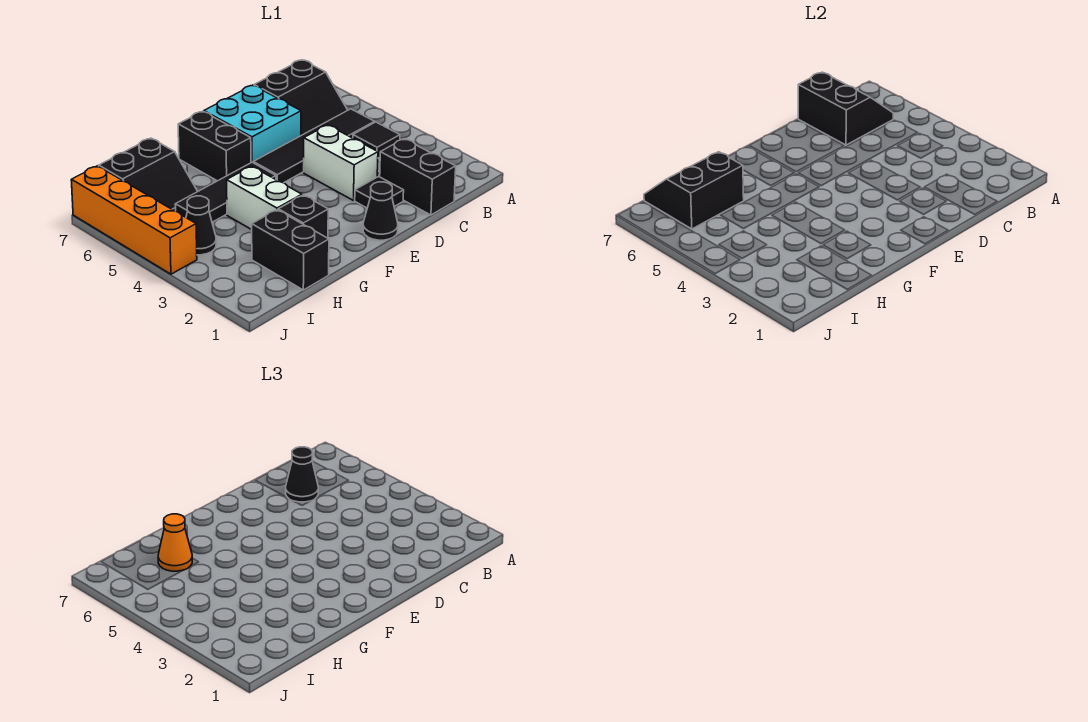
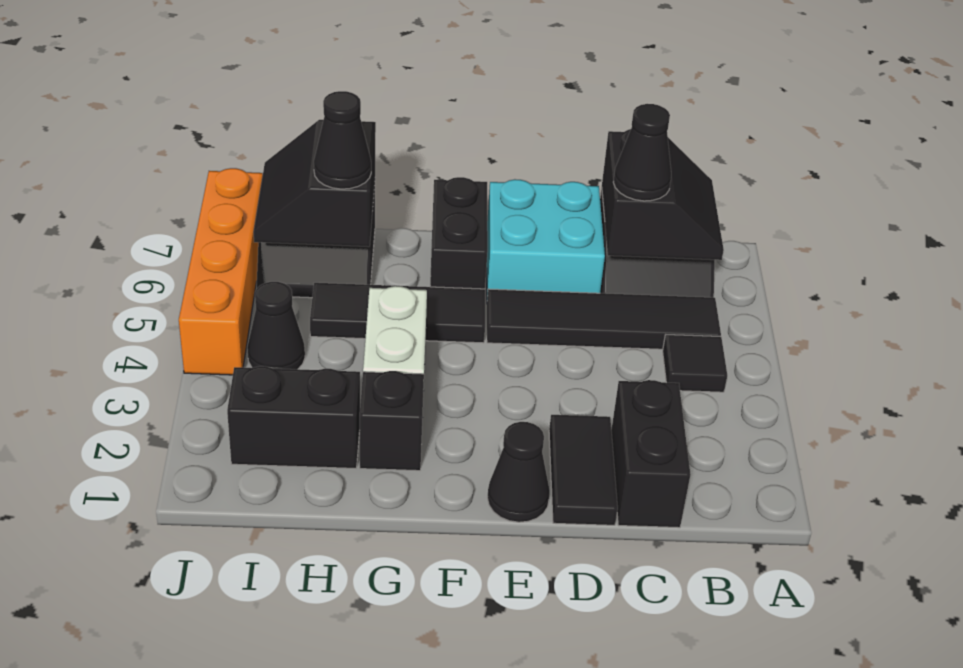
black 1x1 tile [355,177,404,208] -> black 1x2 tile [549,415,618,525]
white 1x2 brick [304,125,378,200] -> none
black 1x2 brick [252,210,329,290] -> black 1x2 brick turned to [227,366,360,468]
black 2x2 slope [644,152,744,229] -> black 2x2 slope turned to [254,120,376,247]
orange 1x1 cone [158,514,192,571] -> black 1x1 cone [314,91,371,189]

